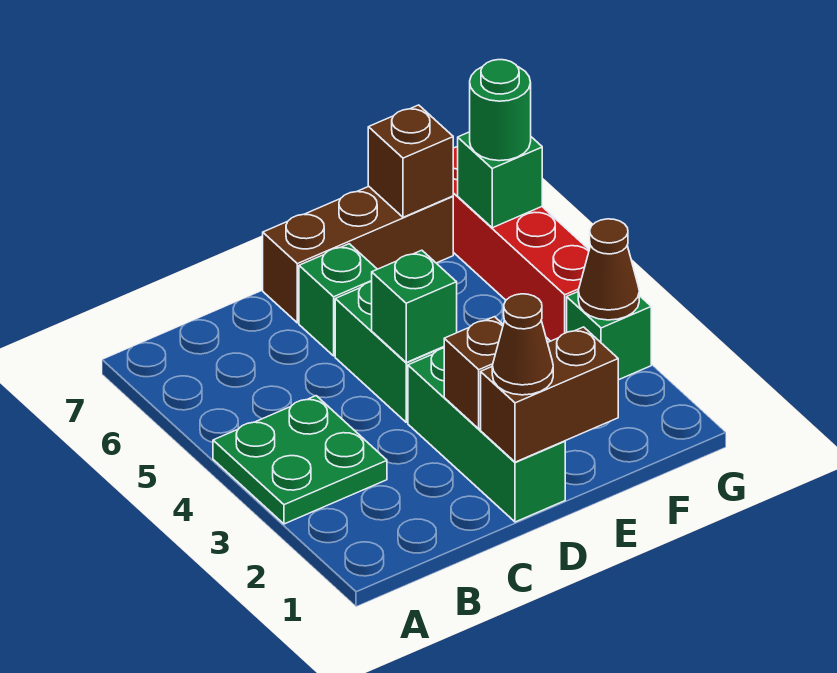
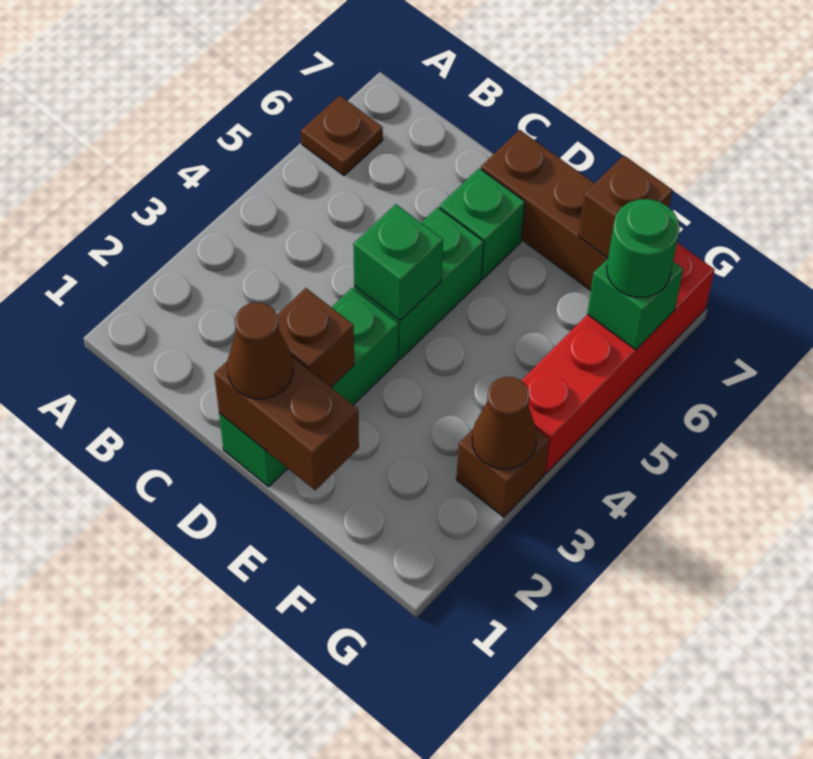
green 2x2 plate [213,396,387,524] -> none
none -> brown 1x1 plate [301,96,383,176]
green 1x1 brick [567,292,651,380] -> brown 1x1 brick [456,429,549,517]

